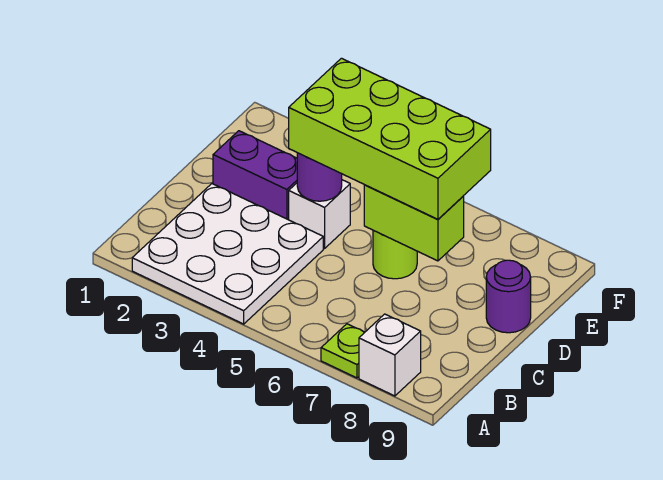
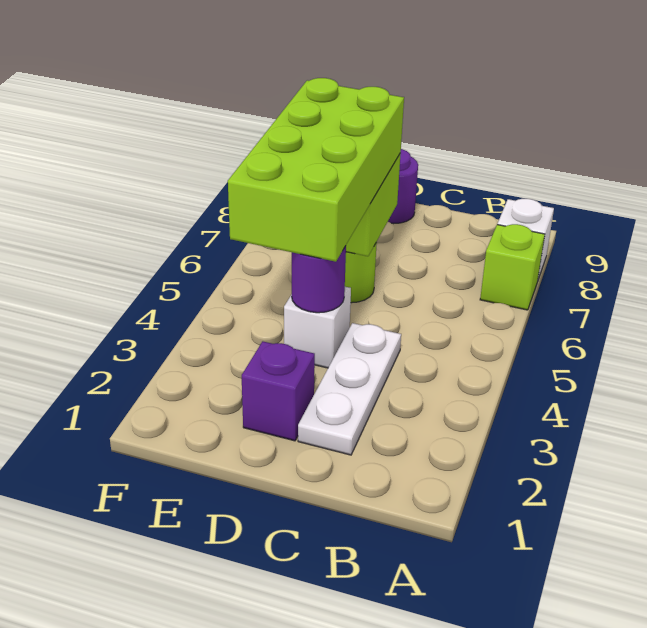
white 3x3 plate [132,184,323,324] -> white 1x3 plate [298,323,401,455]
lime 1x1 plate [321,324,365,378] -> lime 1x1 brick [480,224,545,310]
purple 1x2 brick [213,131,297,220] -> purple 1x1 brick [242,341,315,441]

